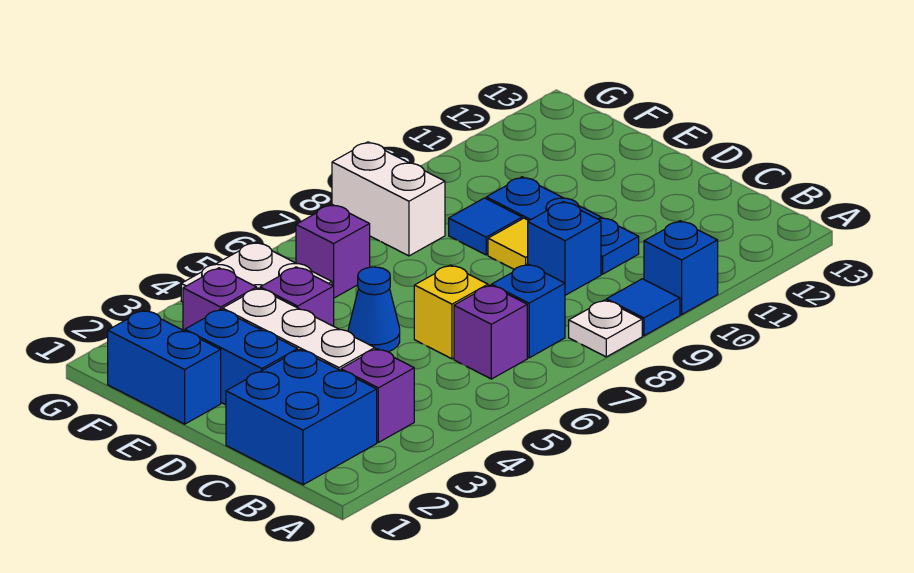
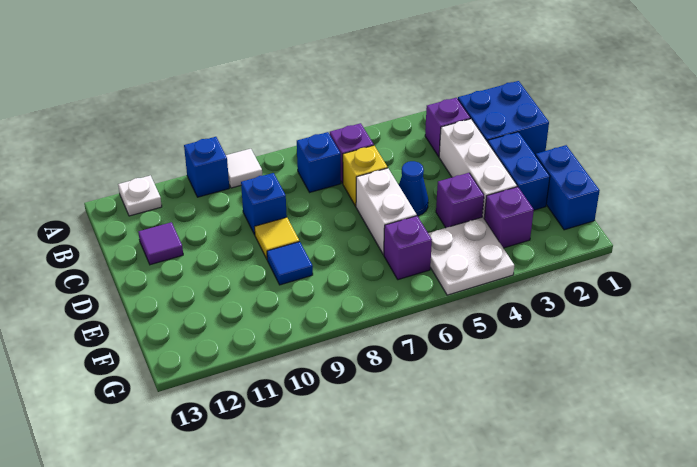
white 1x1 plate [569,300,642,357] -> white 1x1 plate moved to [118,175,162,216]
blue 1x1 tile [606,279,680,336] -> white 1x1 tile [226,149,262,188]
blue 1x3 plate [486,177,639,274] -> none
none -> purple 1x1 tile [139,222,183,265]
white 1x2 brick [332,142,445,256] -> white 1x2 brick moved to [356,168,417,254]

